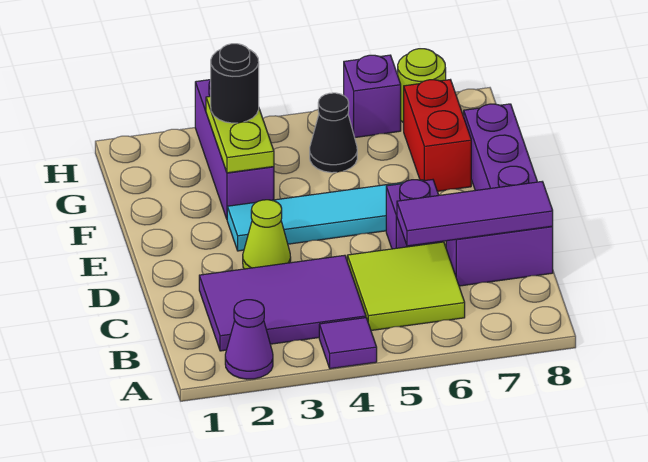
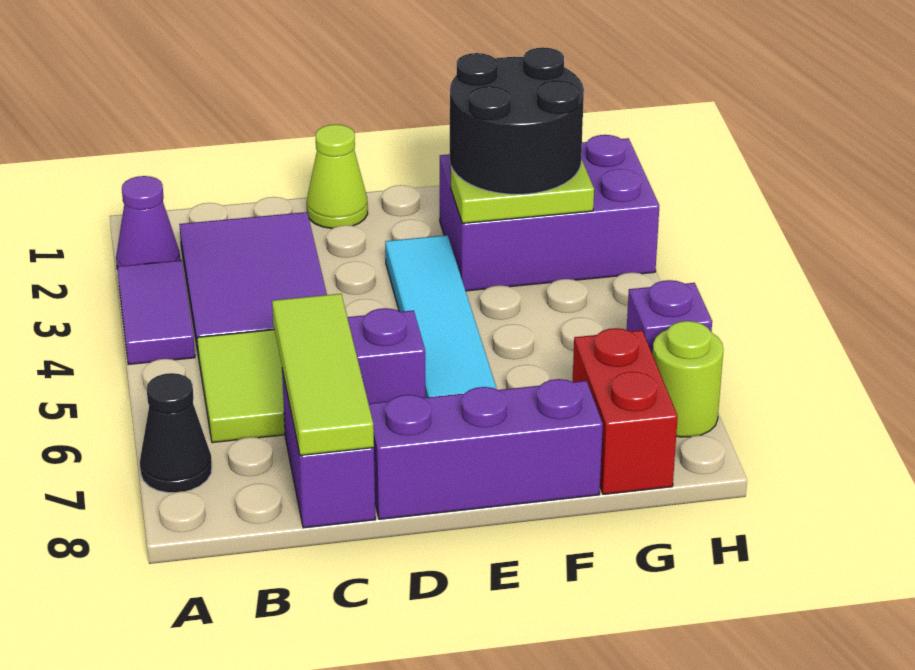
purple 1x1 tile [319,318,377,369] -> purple 1x2 tile [117,260,195,365]
purple 1x3 tile [397,182,553,246] -> lime 1x3 tile [272,294,374,455]
lime 1x1 cone [243,200,291,269] -> lime 1x1 cone moved to [307,124,368,229]
purple 1x3 brick [195,80,274,219] -> purple 2x3 brick [440,135,659,291]
red 1x2 brick [404,80,471,191] -> red 1x2 brick turned to [573,328,678,494]
black 1x1 round brick [211,44,259,123] -> black 2x2 round brick [450,47,584,194]
black 1x1 cone [310,93,357,173] -> black 1x1 cone moved to [140,373,212,493]

